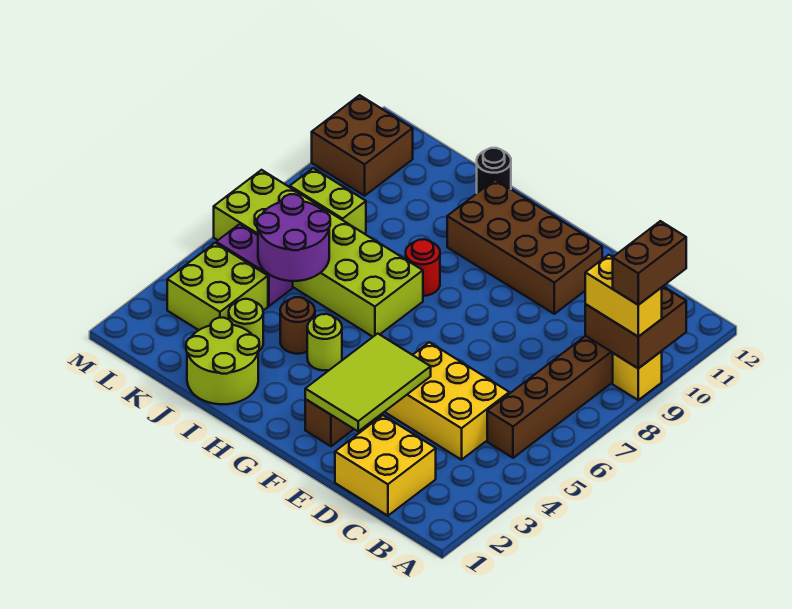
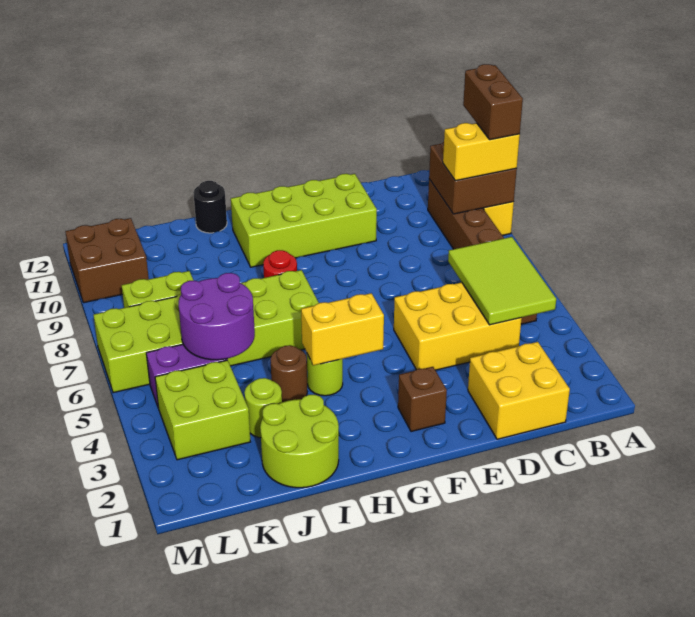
lime 2x3 tile [305,334,431,431] -> lime 2x3 tile moved to [448,237,556,325]
brown 2x4 brick [447,180,602,314] -> lime 2x4 brick [231,174,377,267]
none -> yellow 1x2 brick [301,293,384,365]

